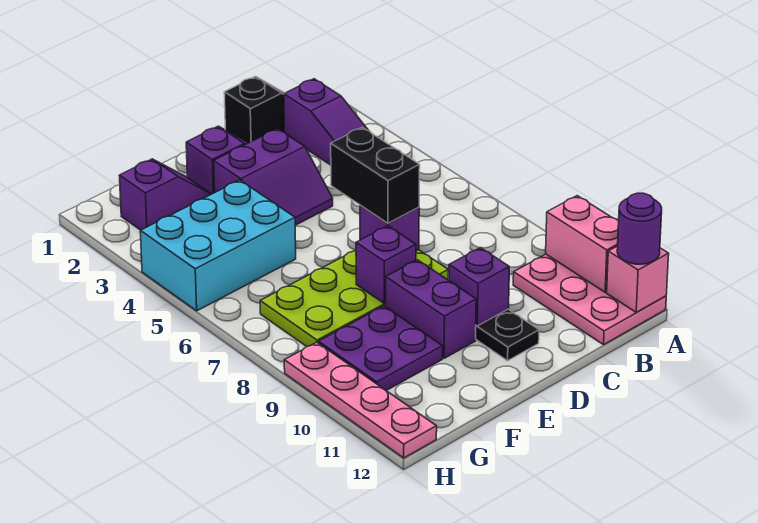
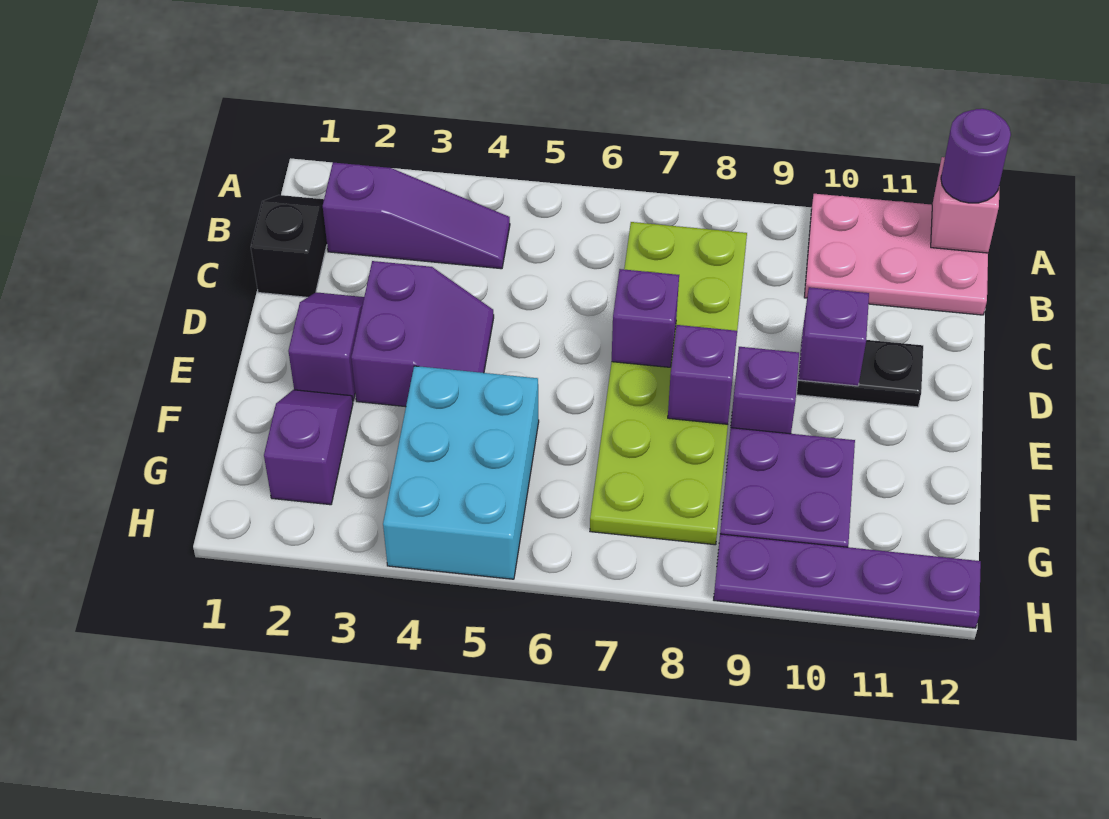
pink 1x2 brick [546,196,619,292] -> none
black 1x2 brick [331,127,420,223] -> none
lime 2x4 plate [260,250,448,347] -> lime 2x6 plate [590,222,747,545]
purple 1x2 brick [386,260,476,358] -> purple 1x1 brick [731,347,799,434]
pink 1x4 plate [284,342,437,458] -> purple 1x4 plate [714,534,981,628]

